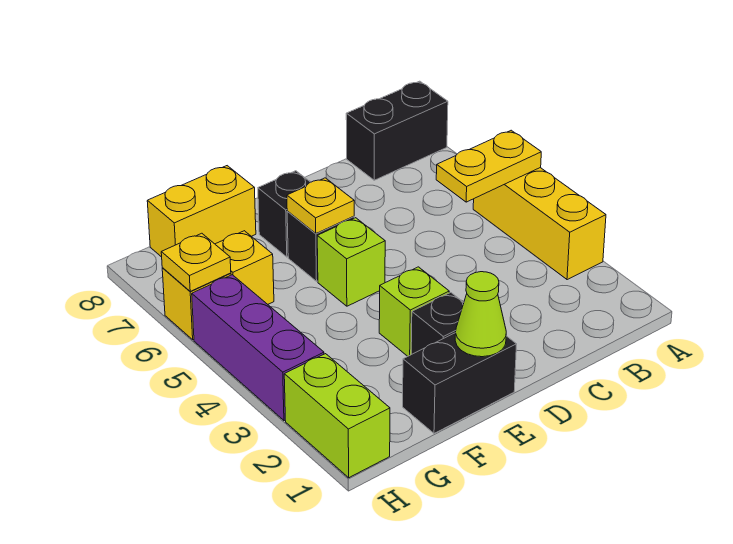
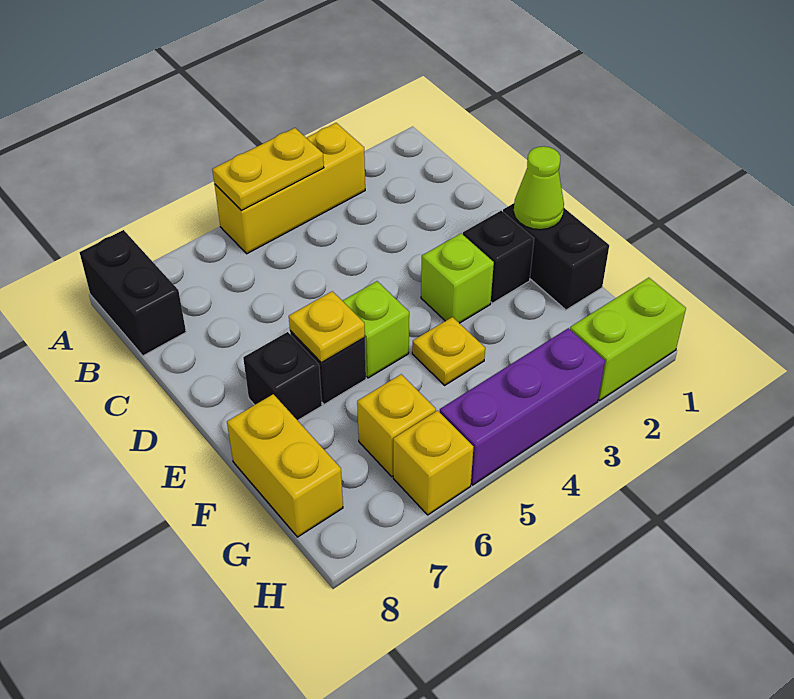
yellow 1x2 plate [436,130,541,202] -> yellow 1x2 plate turned to [212,128,324,210]
yellow 1x1 plate [161,233,231,291] -> yellow 1x1 plate moved to [412,317,485,385]

